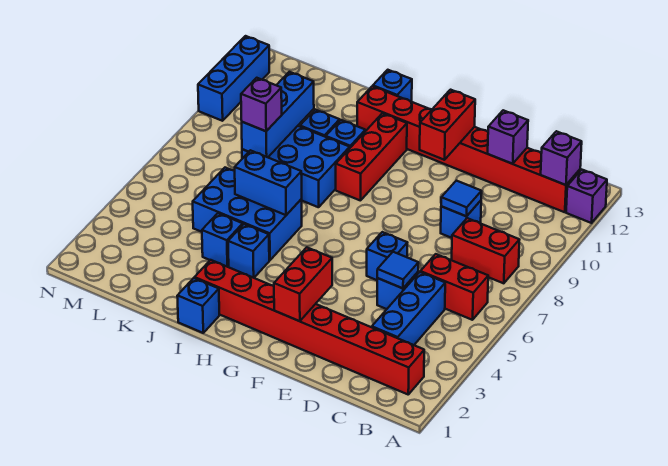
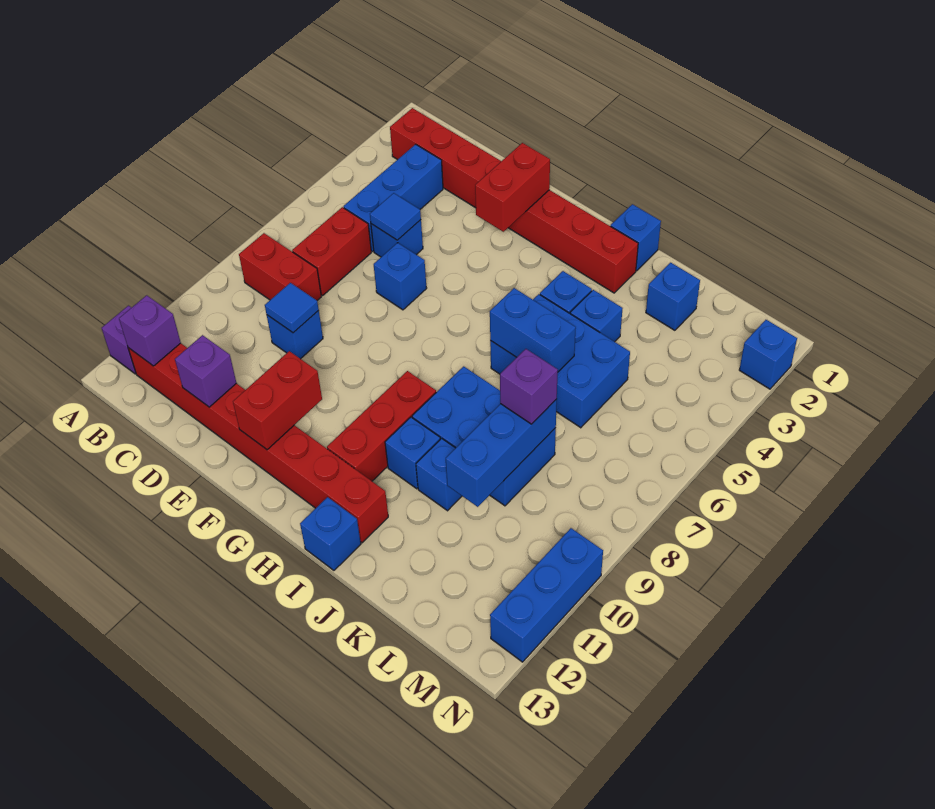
red 1x2 brick [420,254,488,320] -> red 1x2 brick turned to [292,207,371,296]
none -> blue 1x1 brick [646,263,700,330]
none -> blue 1x1 brick [739,320,797,389]

